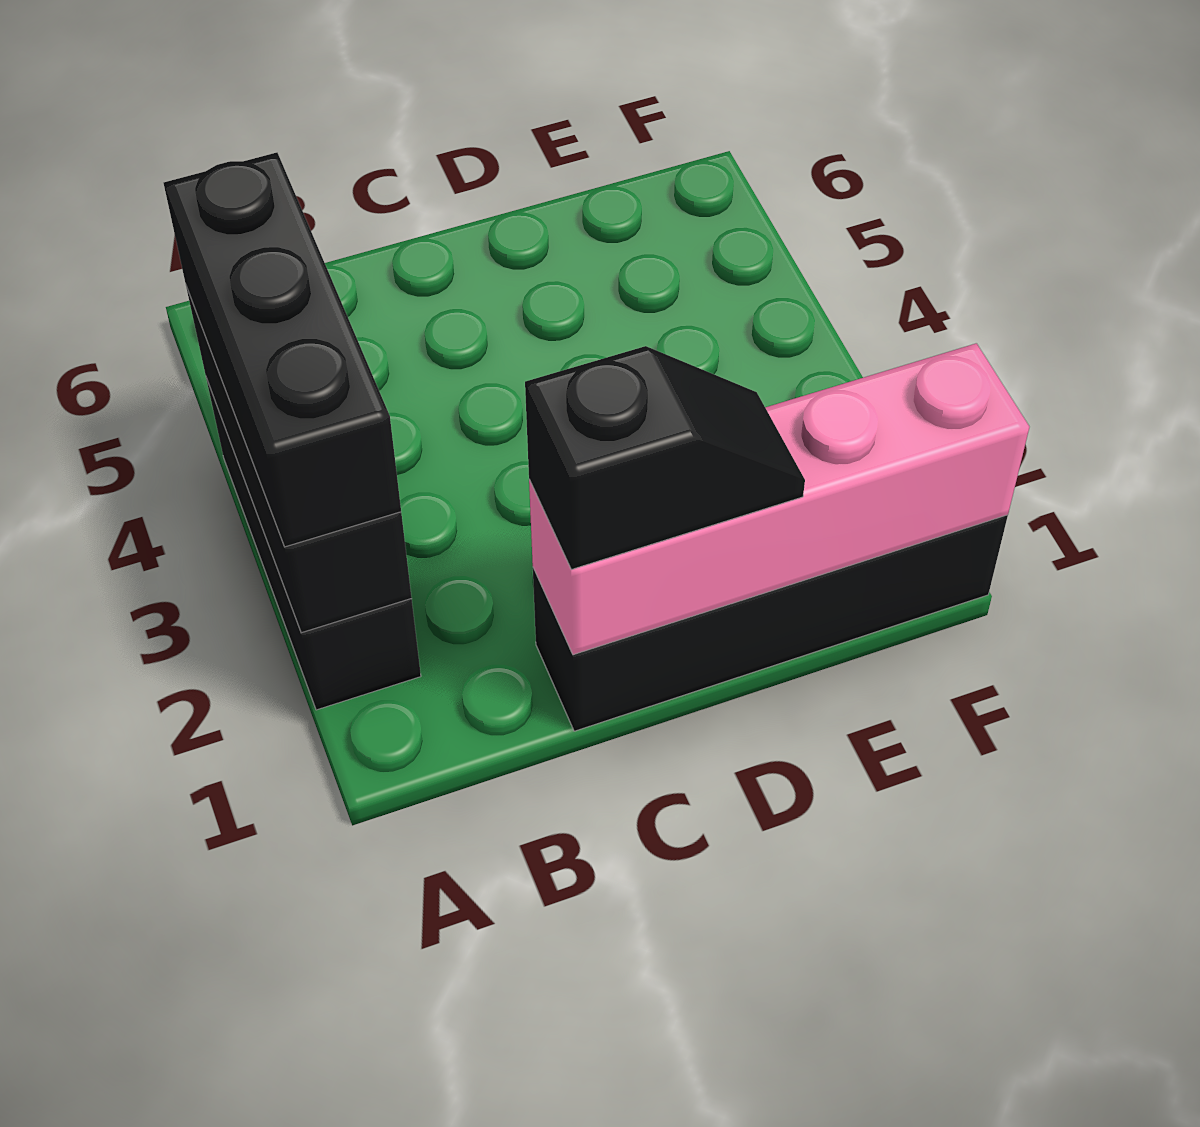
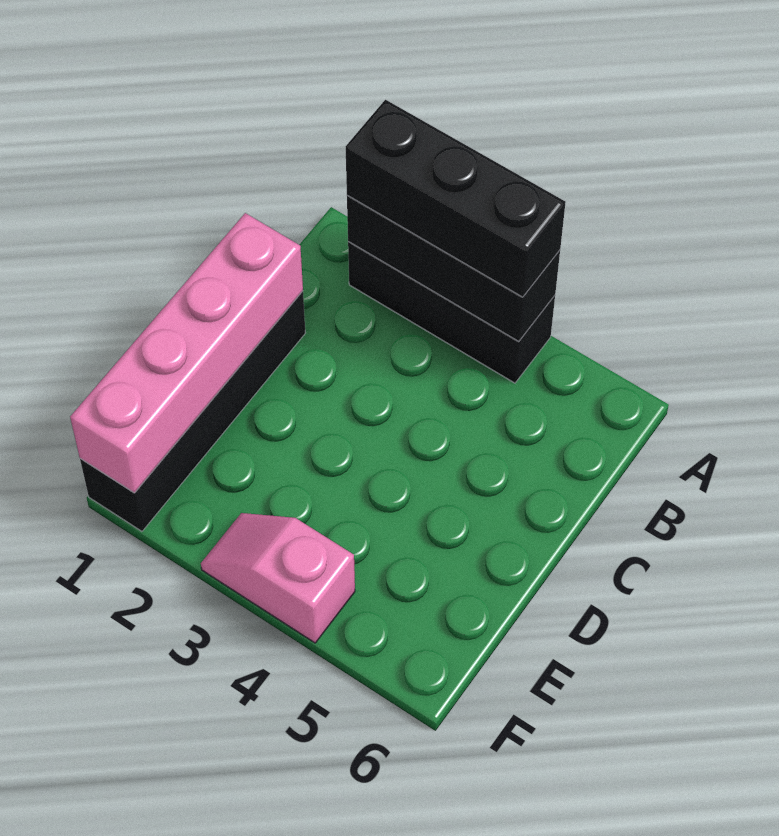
black 1x2 slope [525,346,805,569] -> none
none -> pink 1x2 slope [201,513,355,643]

